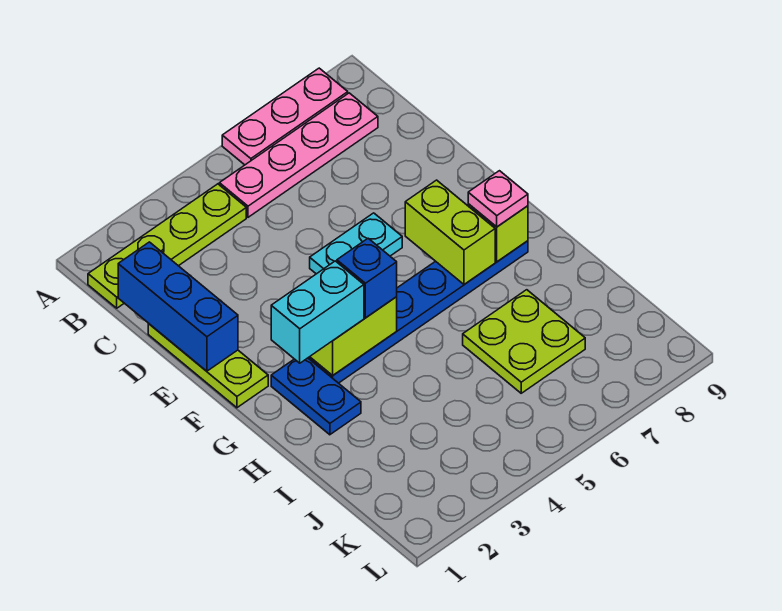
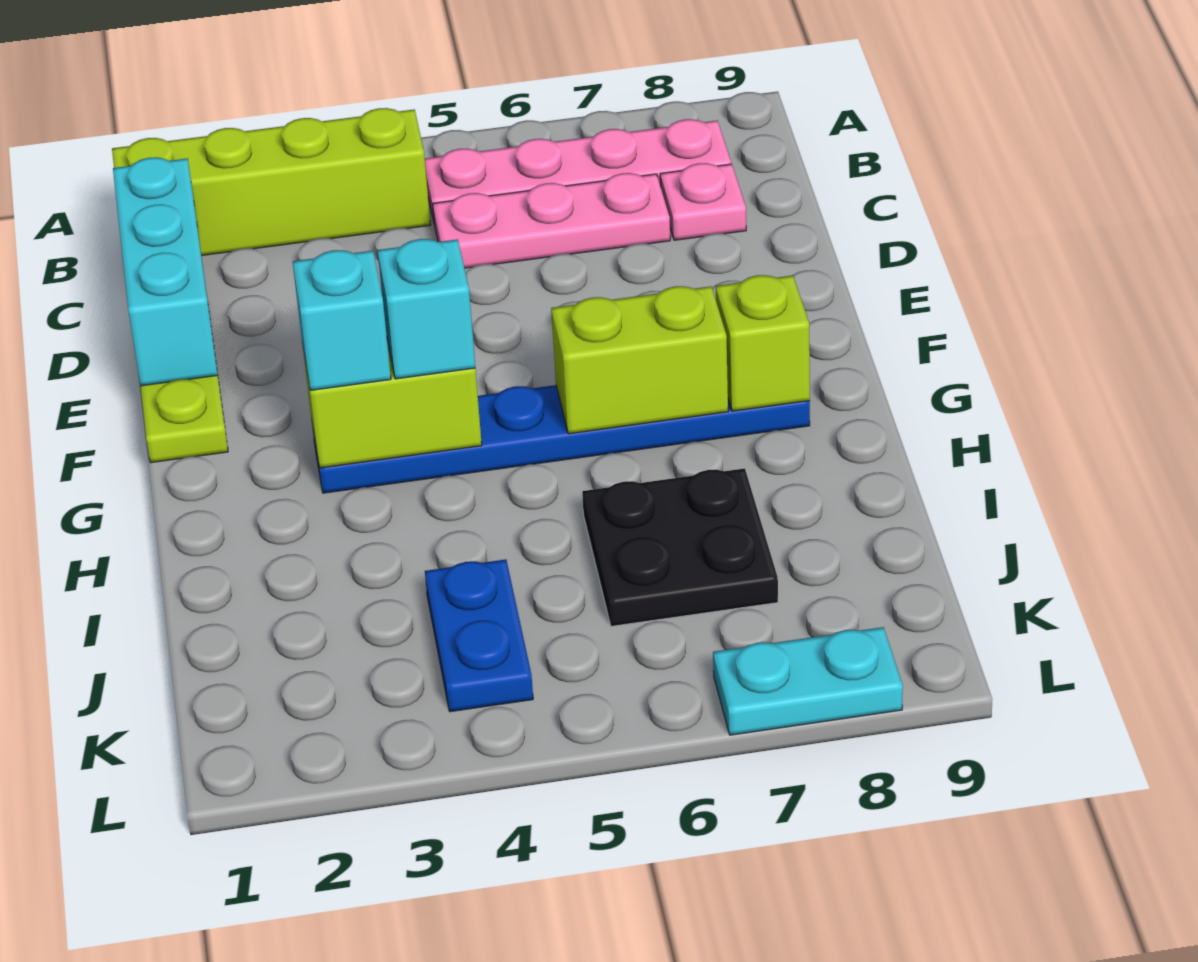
pink 1x3 plate [222,68,348,165] -> pink 1x3 plate moved to [433,173,670,268]
lime 1x4 plate [88,184,246,308] -> lime 1x4 brick [112,108,430,256]
blue 1x3 brick [118,242,238,371] -> cyan 1x3 brick [113,157,218,386]
cyan 1x2 plate [310,213,402,274] -> cyan 1x2 plate moved to [713,627,903,735]
lime 1x2 brick [405,180,495,284] -> lime 1x2 brick turned to [551,286,728,434]
blue 1x2 plate [271,358,361,435] -> blue 1x2 plate moved to [425,559,533,712]
cyan 1x2 brick [271,261,364,363] -> cyan 1x1 brick [293,250,391,390]
blue 1x1 brick [337,238,397,318] -> cyan 1x1 brick [377,239,475,379]
pink 1x1 plate [468,171,528,227] -> pink 1x1 plate moved to [660,163,746,240]
lime 2x2 plate [463,290,585,393] -> black 2x2 plate [582,468,778,626]

